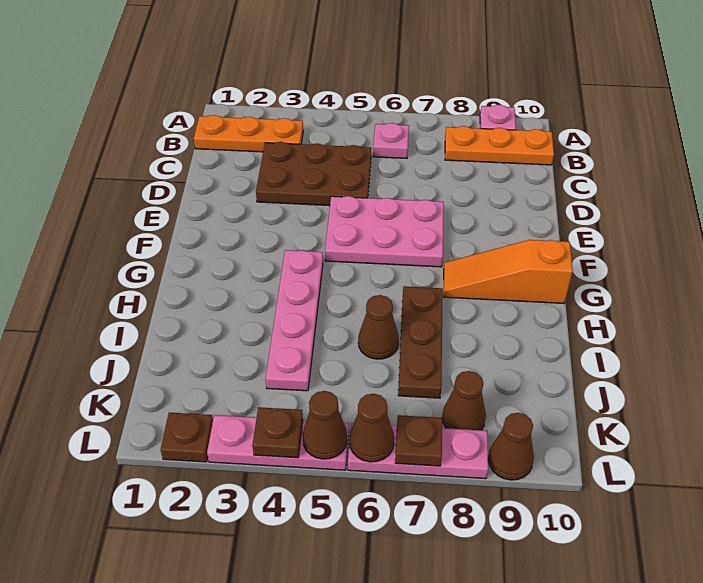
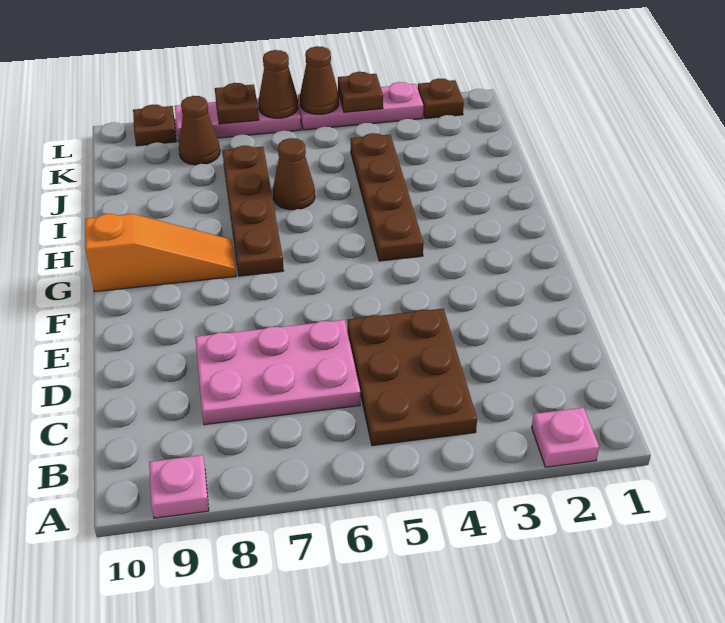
orange 1x3 plate [194,115,303,152] -> none
pink 1x1 plate [373,123,409,158] -> pink 1x1 plate moved to [532,408,599,467]
orange 1x3 plate [445,126,554,165] -> none
brown 2x3 plate [256,142,371,206] -> brown 2x3 plate turned to [347,309,477,446]
pink 2x3 plate [325,196,444,267] -> pink 2x3 plate moved to [195,320,360,425]
pink 1x4 plate [266,250,323,391] -> brown 1x4 plate [351,133,423,261]
brown 1x3 plate [398,286,443,398] -> brown 1x4 plate [223,146,284,276]
brown 1x1 cone [488,413,534,480] -> brown 1x1 plate [133,104,176,146]

